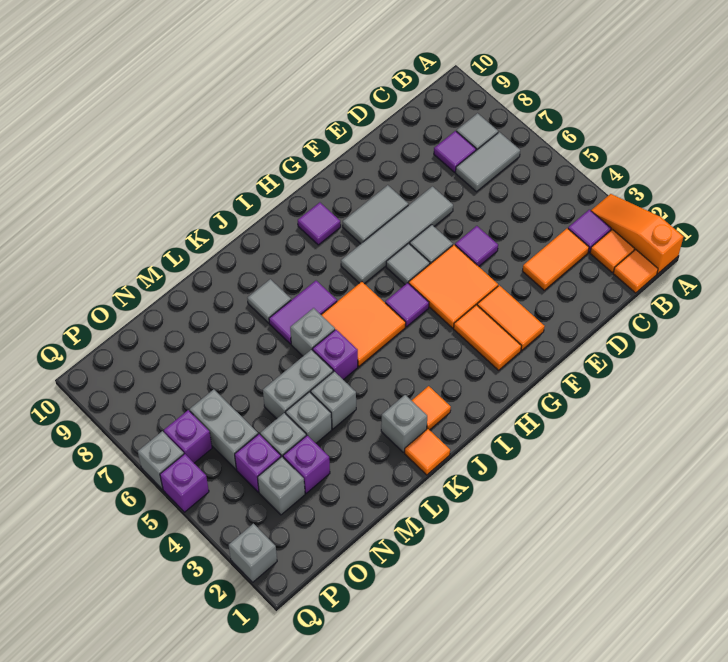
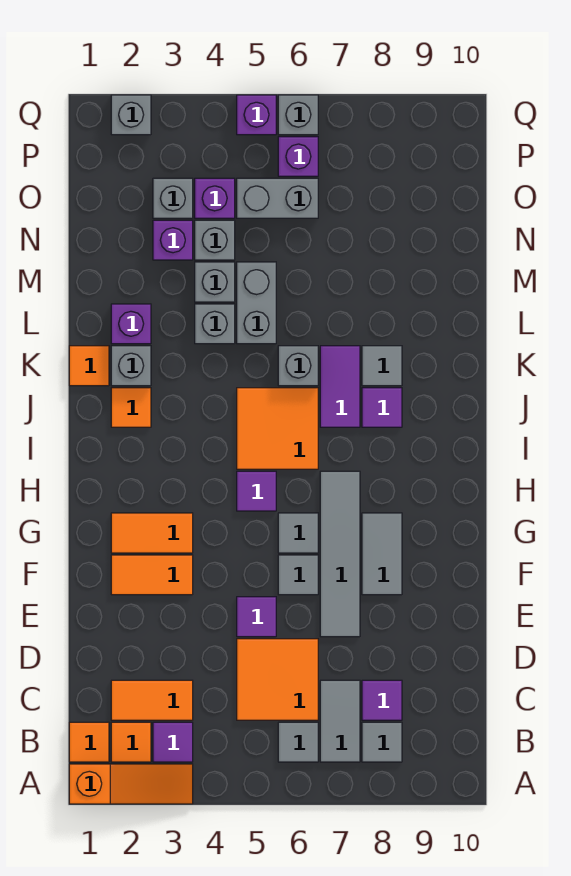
none -> grey 1x1 tile [278,722,318,762]
orange 1x2 tile [523,228,589,290] -> orange 1x2 tile turned to [111,680,193,720]
orange 2x2 tile [409,245,498,328] -> orange 2x2 tile moved to [237,639,318,720]
purple 1x1 tile [298,202,341,245] -> purple 1x1 tile moved to [362,388,402,427]
purple 1x1 brick [313,330,358,380] -> purple 1x1 brick moved to [111,304,151,344]

